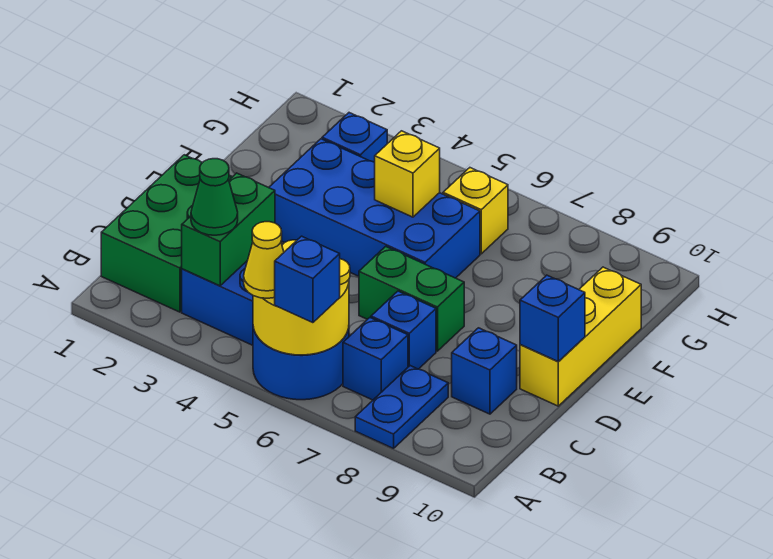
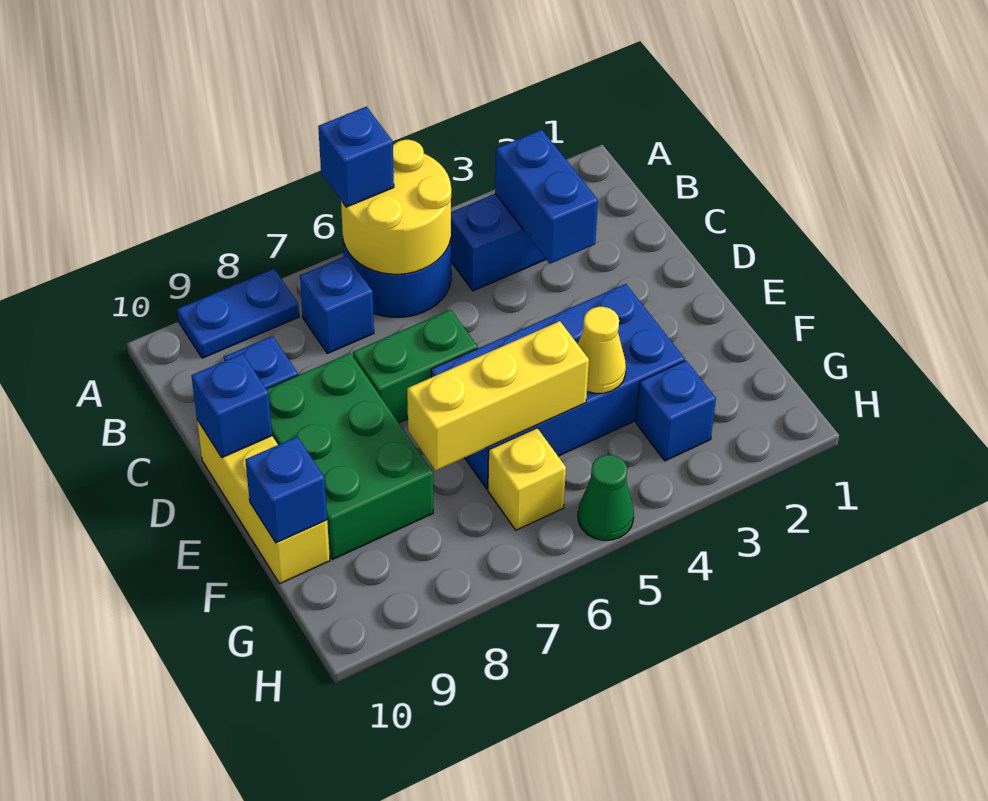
yellow 1x1 cone [244,222,284,298] -> yellow 1x1 cone moved to [578,307,626,393]
blue 1x2 plate [355,366,448,449] -> blue 1x2 plate turned to [177,269,299,358]
green 2x3 brick [101,155,232,312] -> green 2x3 brick moved to [266,353,433,560]
green 1x2 brick [182,173,275,286] -> blue 1x2 brick [495,130,598,264]
green 1x1 cone [191,159,238,235] -> green 1x1 cone moved to [578,455,634,540]
blue 1x1 brick [371,291,436,369] -> blue 1x1 brick moved to [245,437,327,543]
yellow 1x1 brick [375,131,440,217] -> yellow 1x3 brick [407,321,589,470]

